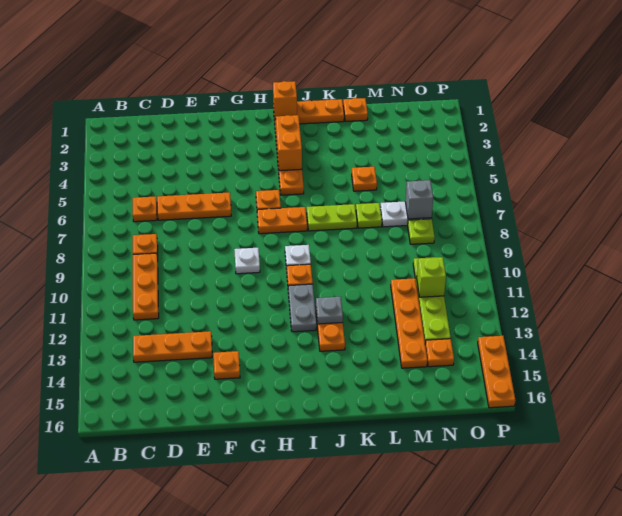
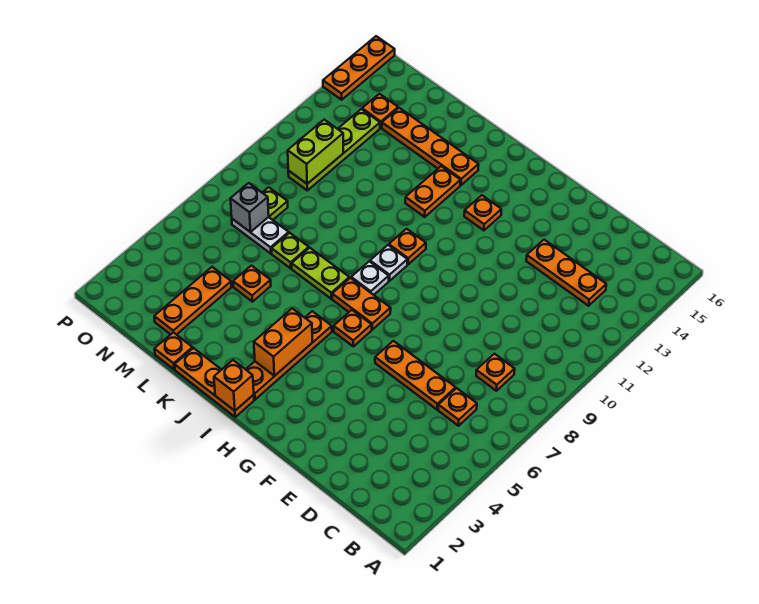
orange 1x3 plate [133,253,159,320] -> orange 1x3 plate moved to [154,267,231,335]
orange 1x1 plate [213,351,240,379] -> orange 1x1 plate moved to [464,195,501,230]
white 1x1 plate [234,248,260,274] -> white 1x1 plate moved to [351,261,389,295]
grey 1x2 plate [288,284,316,332] -> none
grey 1x1 plate [316,297,343,324] -> none
orange 1x4 plate [391,278,427,368] -> orange 1x4 plate turned to [382,108,479,185]
lime 1x1 brick [417,257,446,297] -> lime 1x2 brick [288,120,343,184]

